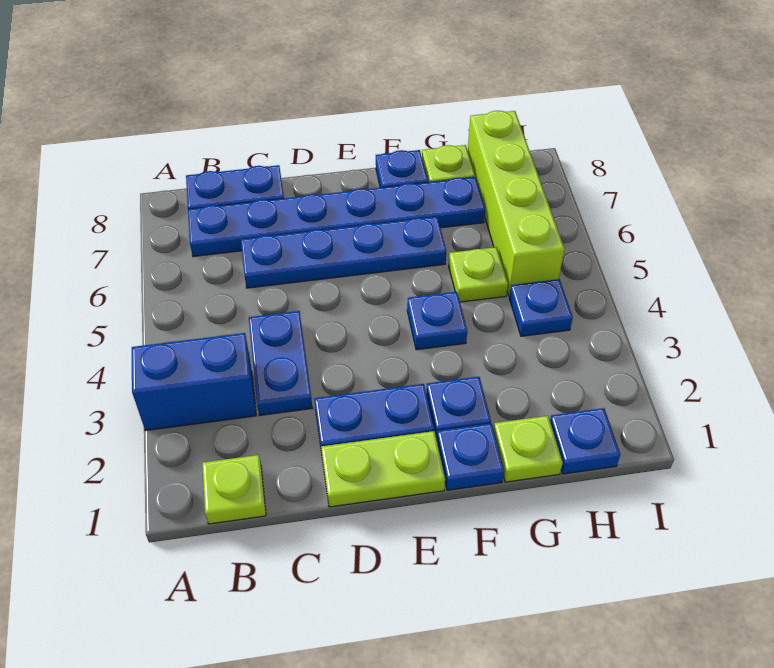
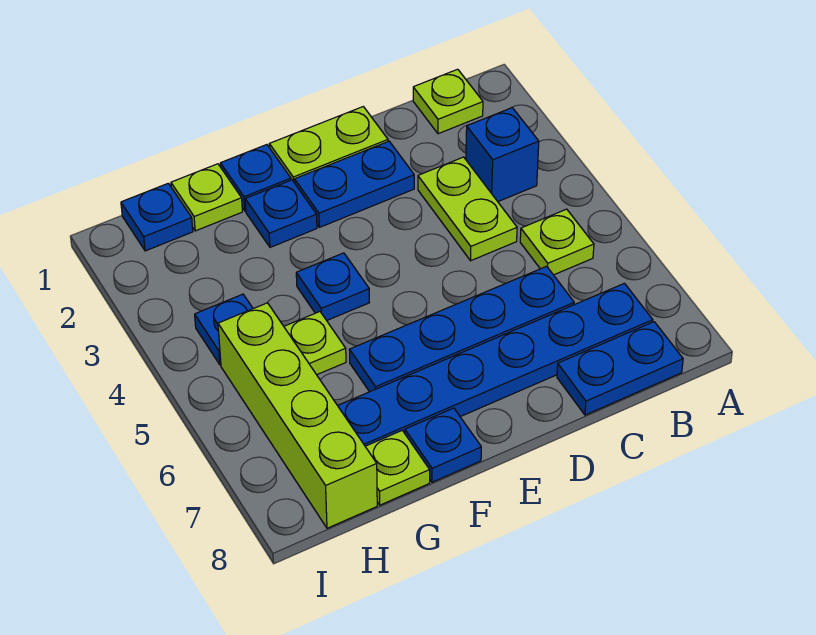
blue 1x2 brick [132,333,256,431] -> blue 1x1 brick [466,108,539,201]
none -> lime 1x1 plate [520,209,594,275]
blue 1x2 plate [249,311,312,416] -> lime 1x2 plate [418,157,517,261]

